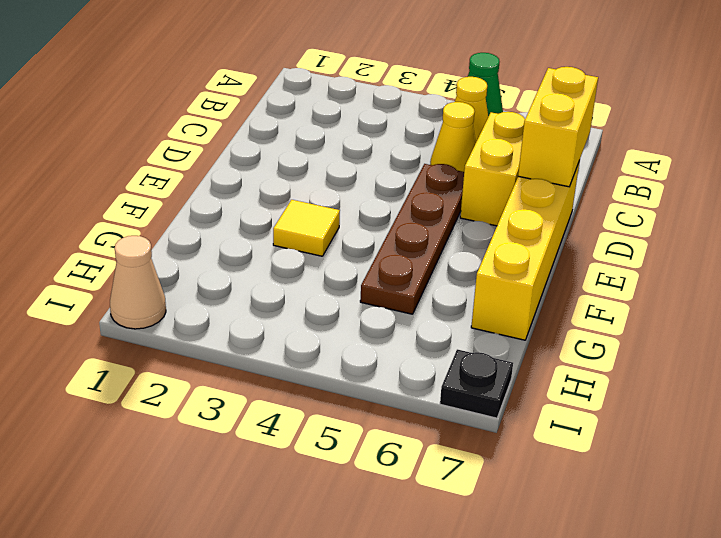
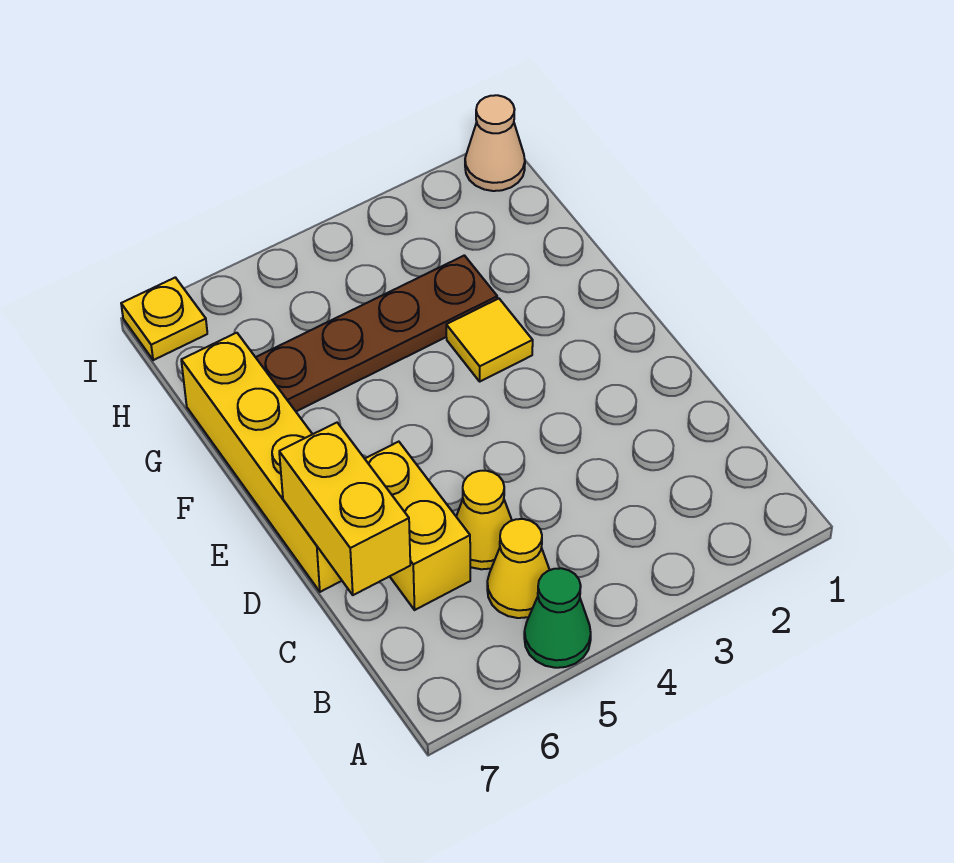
brown 1x4 plate [360,164,464,314] -> brown 1x4 plate turned to [256,255,497,411]
black 1x1 plate [440,349,513,418] -> yellow 1x1 plate [121,277,207,360]

